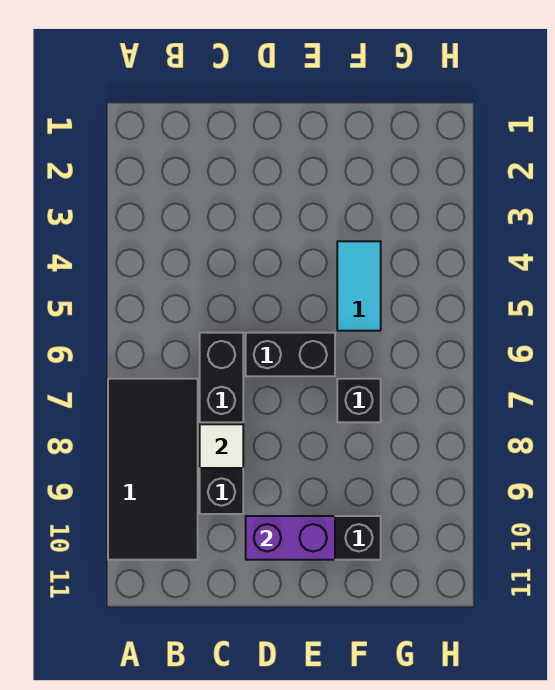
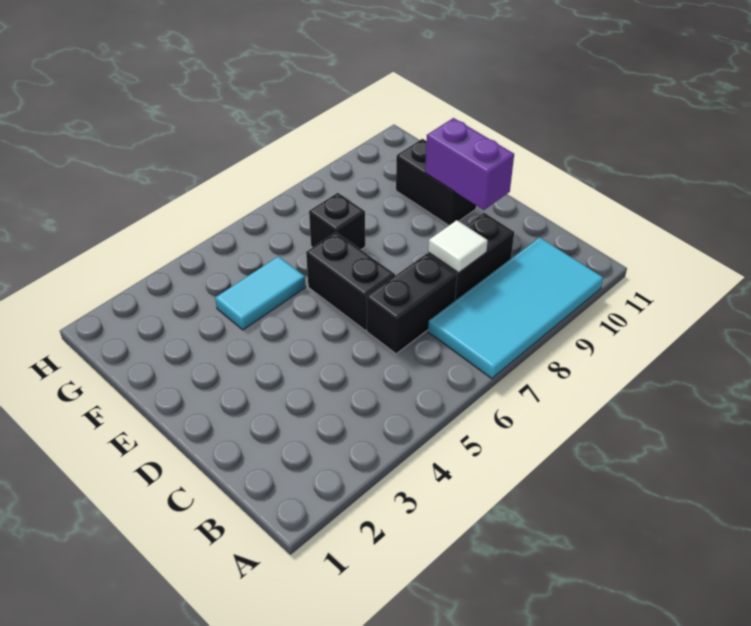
black 2x4 tile [108,379,198,560] -> cyan 2x4 tile [428,237,603,378]

